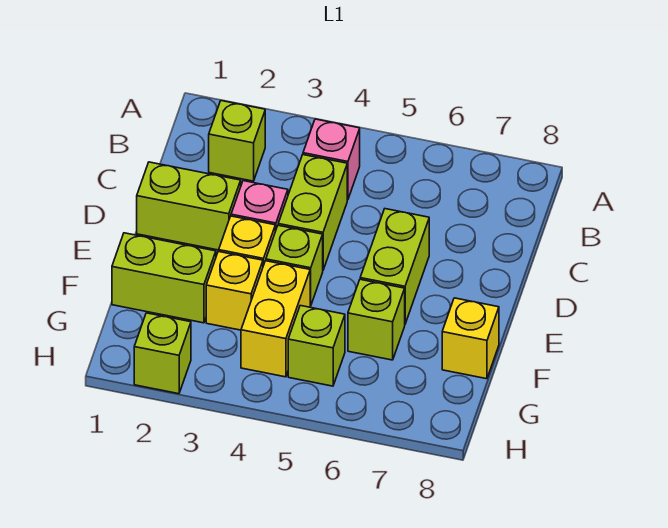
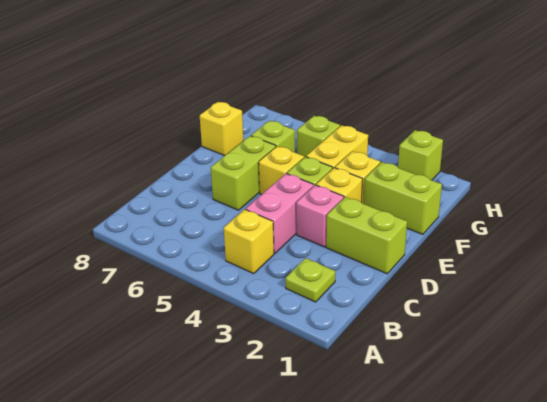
lime 1x1 brick [209,101,265,181] -> lime 1x1 plate [286,258,335,302]
pink 1x1 brick [303,119,360,200] -> yellow 1x1 brick [224,209,274,274]
lime 1x2 brick [278,155,347,270] -> pink 1x2 brick [246,174,314,254]
none -> yellow 1x1 brick [259,146,304,194]

